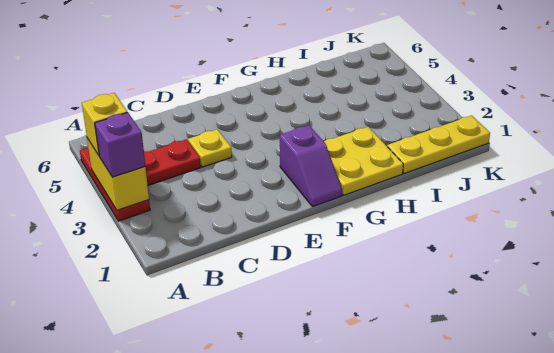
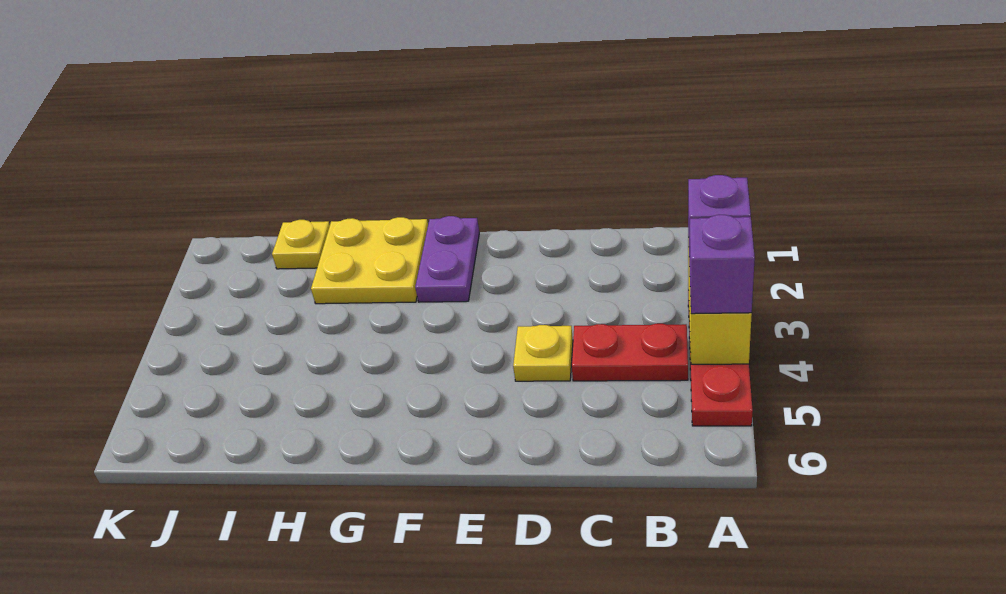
yellow 1x1 brick [82,93,127,156] -> purple 1x1 brick [689,215,755,314]
purple 1x2 slope [280,125,342,207] -> purple 1x2 plate [415,216,479,302]
yellow 1x3 plate [387,116,490,174] -> yellow 1x1 plate [272,220,330,269]

